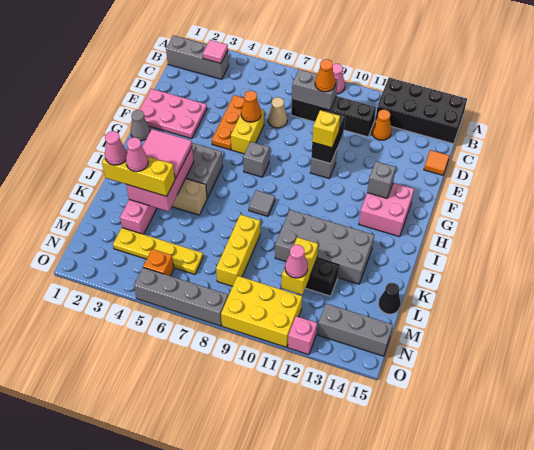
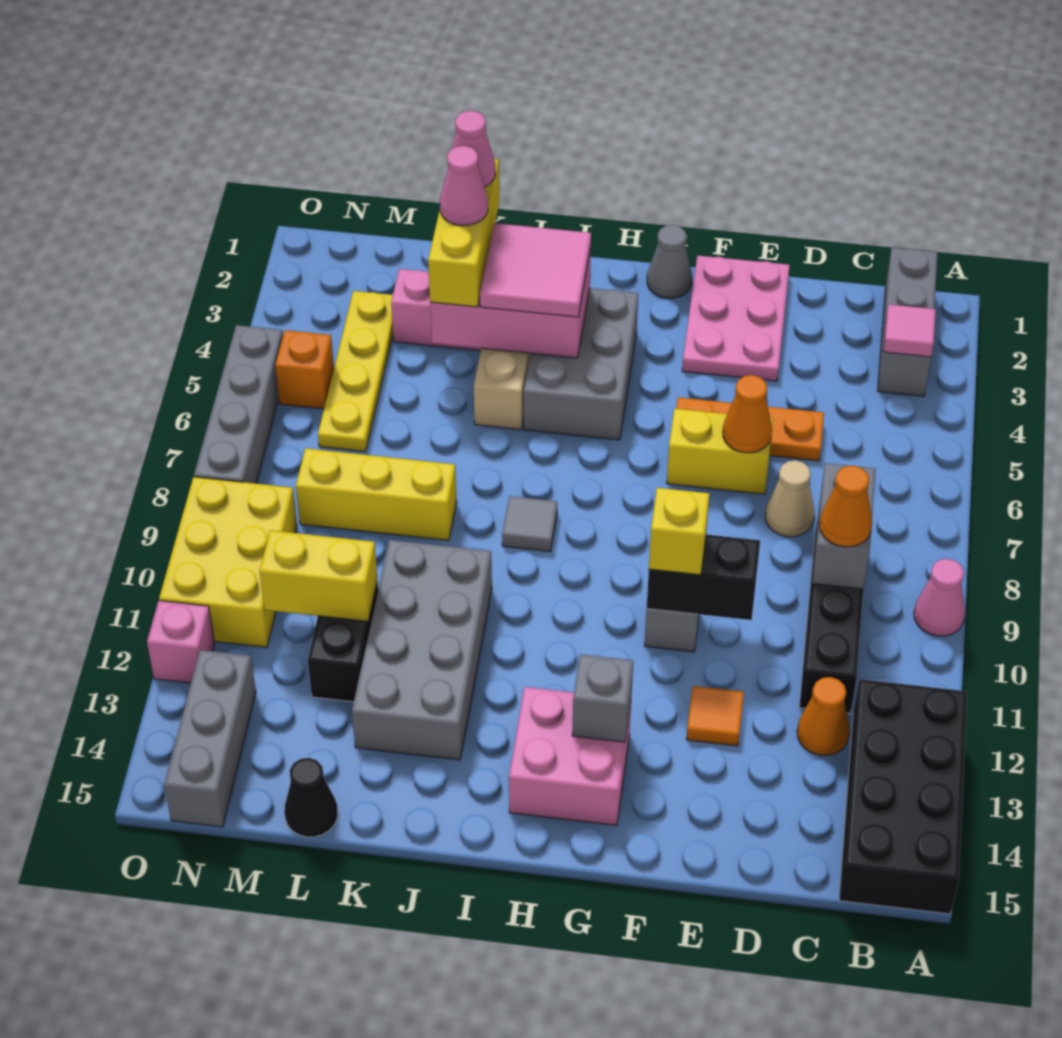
orange 1x1 tile [424,150,449,175] -> orange 1x1 tile moved to [686,686,744,746]
grey 1x1 brick [243,142,269,177] -> none
pink 1x1 cone [285,245,308,278] -> none

